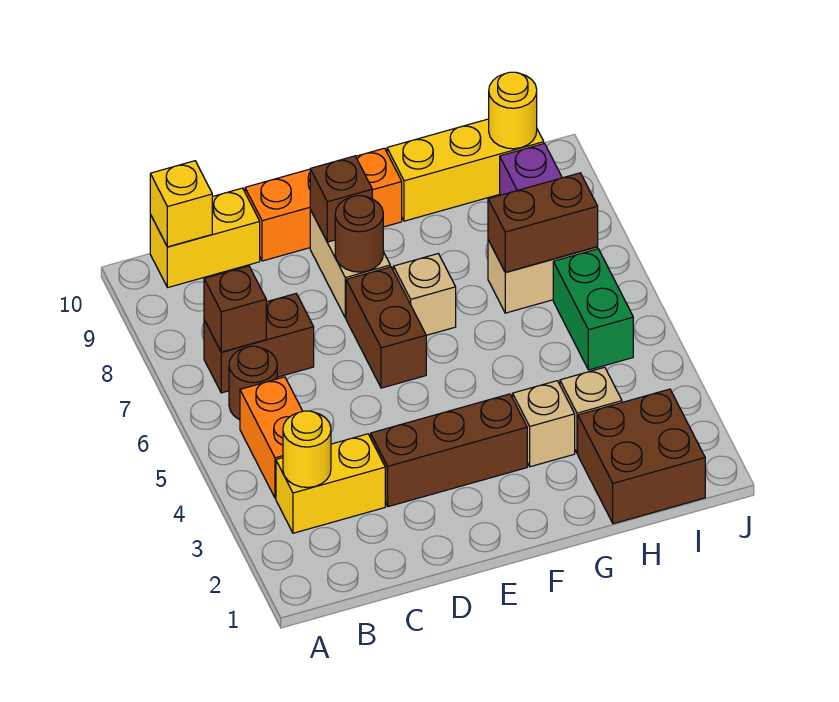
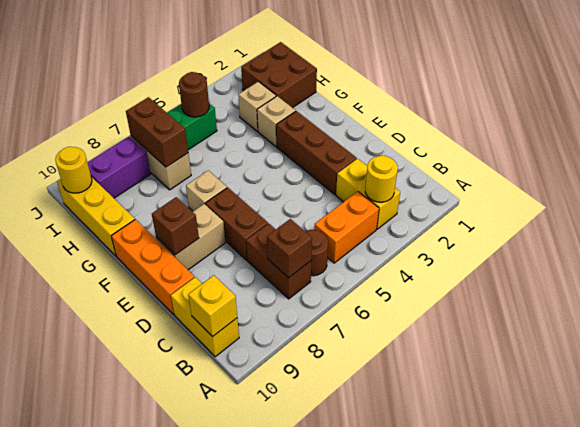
brown 1x2 brick [346,267,426,388] -> brown 1x2 brick turned to [205,188,268,260]
brown 1x1 round brick [335,196,383,272] -> brown 1x1 round brick moved to [179,72,209,117]

